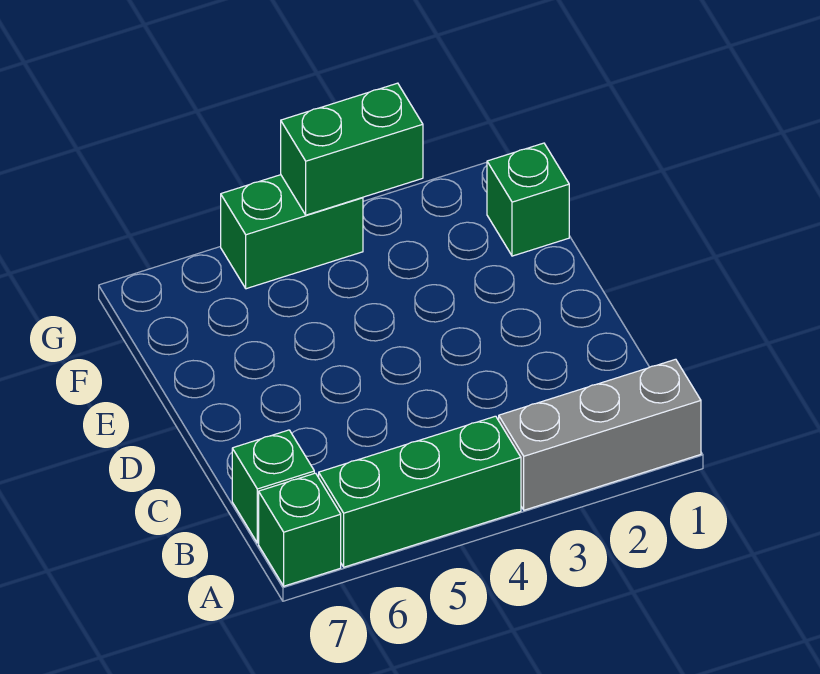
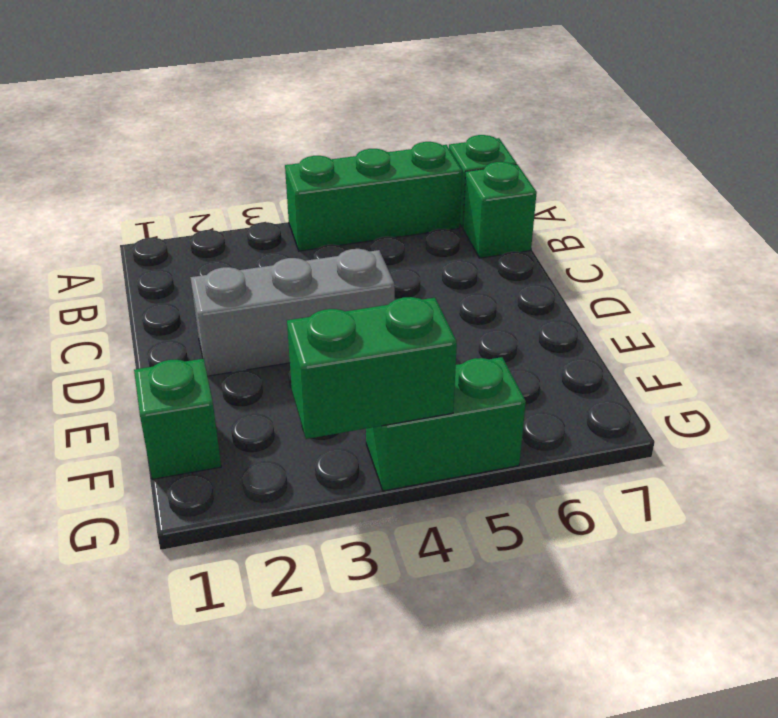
grey 1x3 brick [499,359,701,510] -> grey 1x3 brick moved to [190,249,395,376]

